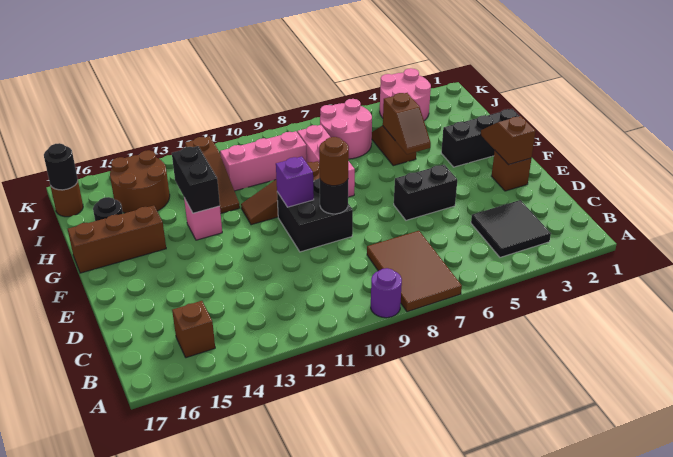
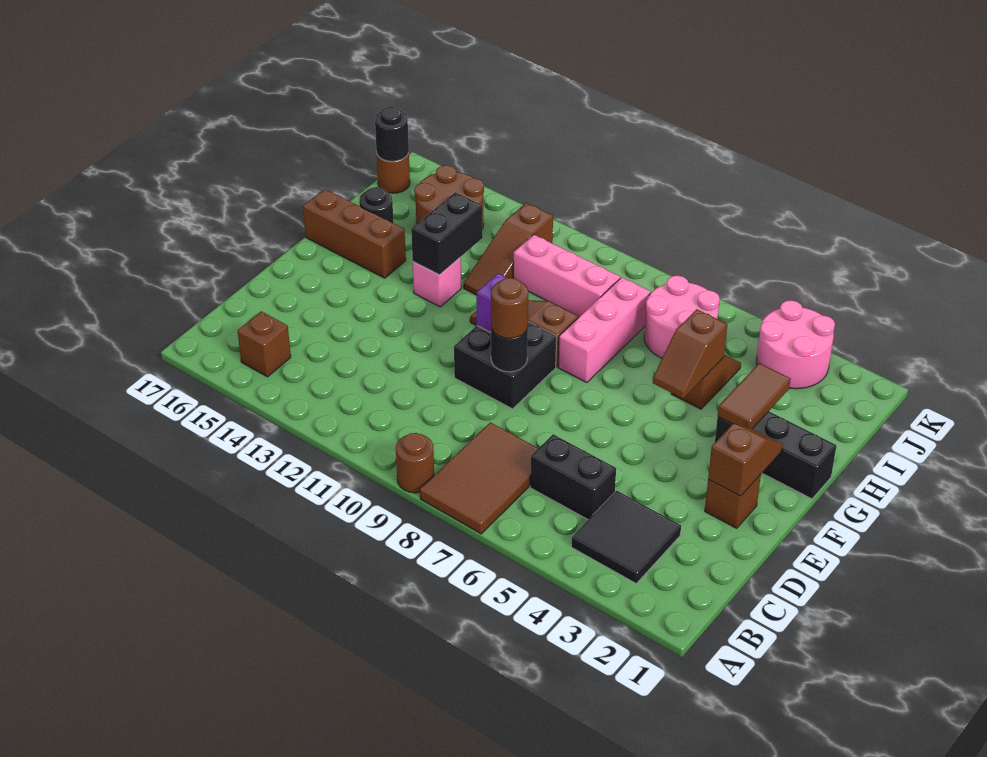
purple 1x1 round brick [371,268,402,318] -> brown 1x1 round brick [396,433,434,493]
black 1x2 brick [394,165,457,220] -> black 1x2 brick moved to [530,434,616,520]
none -> brown 1x2 tile [718,363,791,429]

